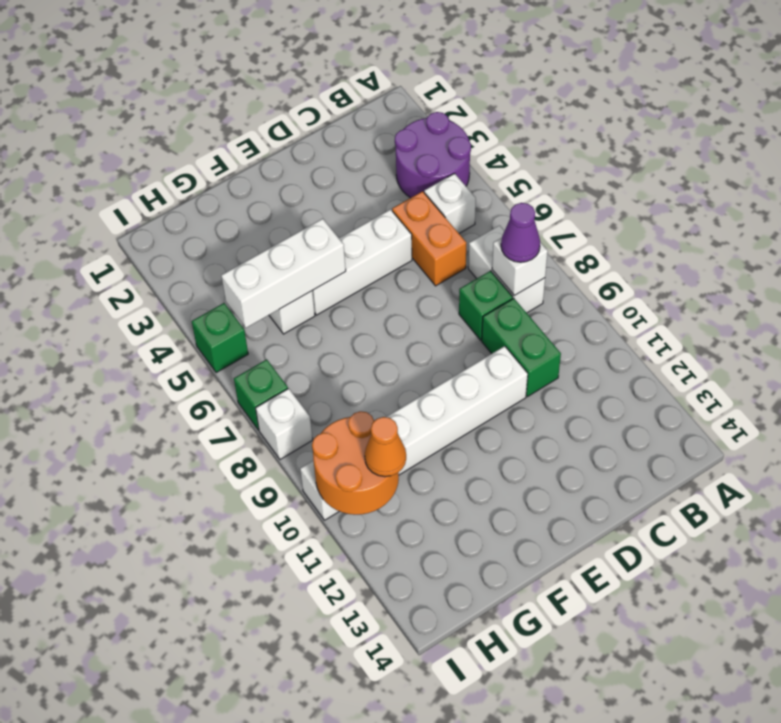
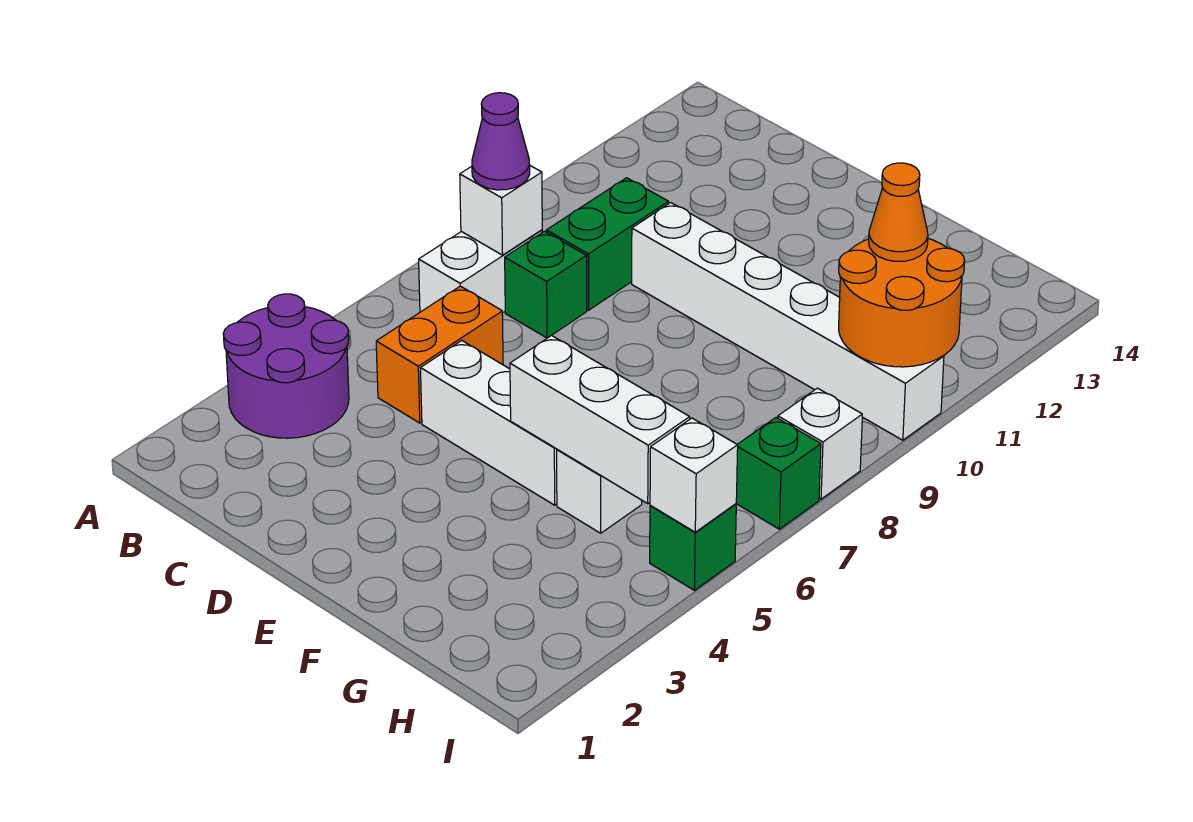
white 1x1 brick [424,173,476,233] -> white 1x1 brick moved to [650,418,738,532]

